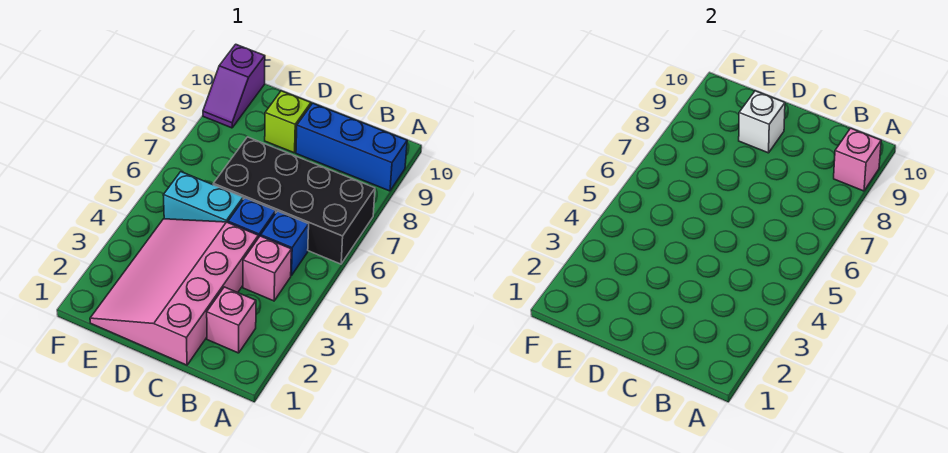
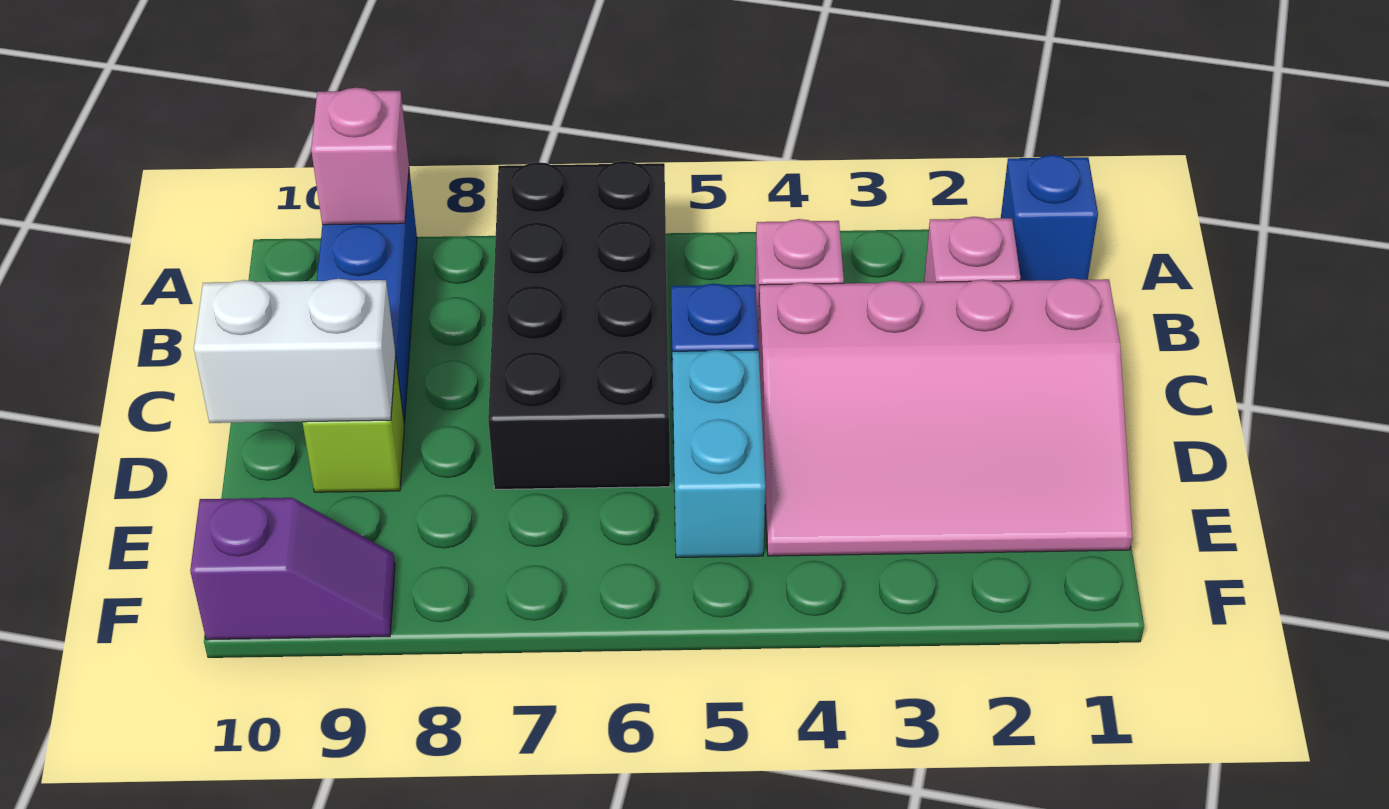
blue 1x1 brick [261,211,309,276] -> blue 1x1 brick moved to [1001,155,1098,281]
white 1x1 brick [739,91,785,153] -> white 1x2 brick [194,279,396,423]

